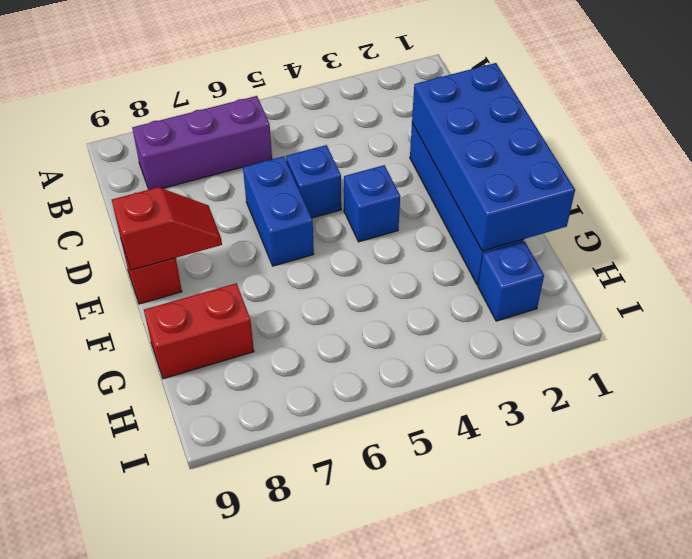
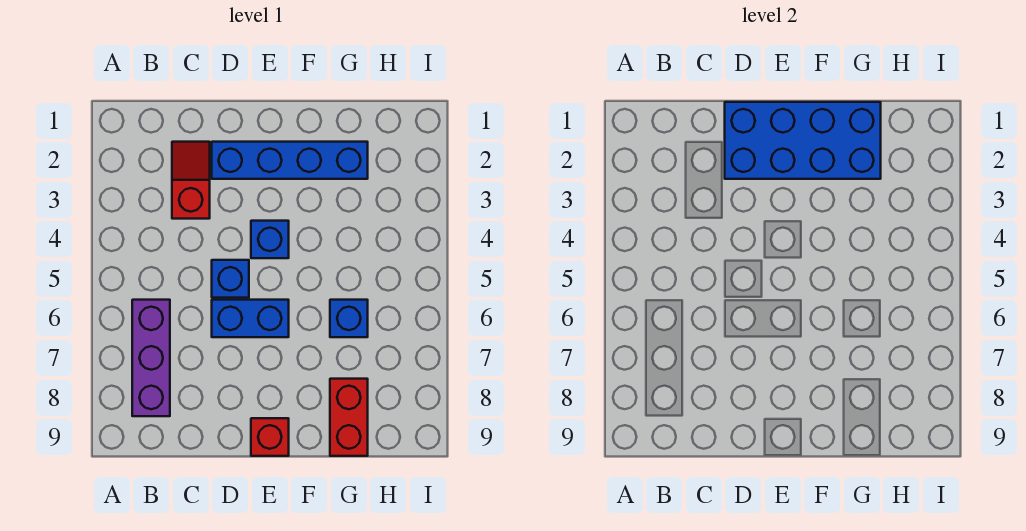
red 1x2 slope [112,187,222,270] -> red 1x2 slope moved to [172,142,210,219]
blue 1x1 brick [478,241,544,321] -> blue 1x1 brick moved to [330,300,368,337]

